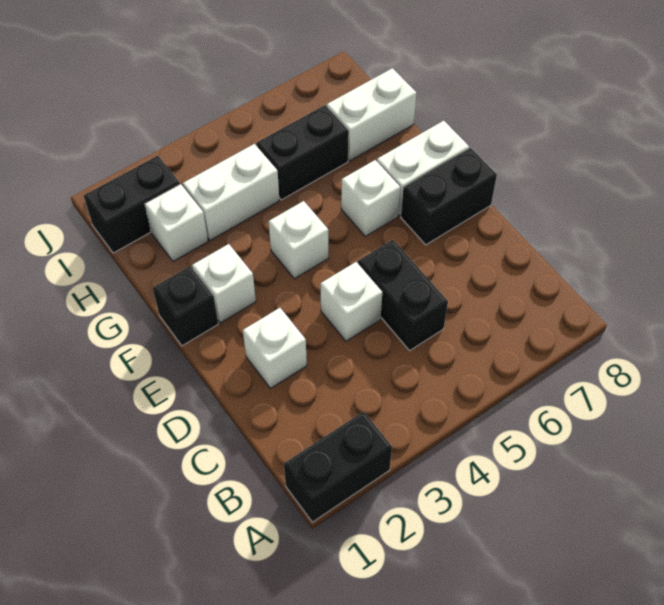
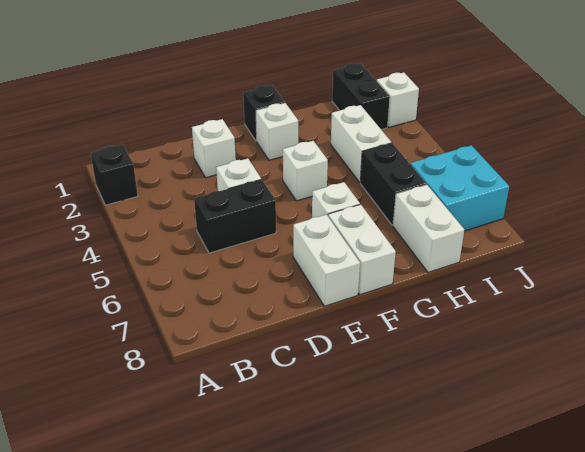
black 1x2 brick [284,411,392,522] -> black 1x1 brick [91,145,138,205]
black 1x2 brick [401,148,497,245] -> white 1x2 brick [293,215,360,306]
white 1x1 brick [145,184,208,262] -> white 1x1 brick moved to [377,72,419,127]
none -> cyan 2x2 brick [411,145,509,231]

